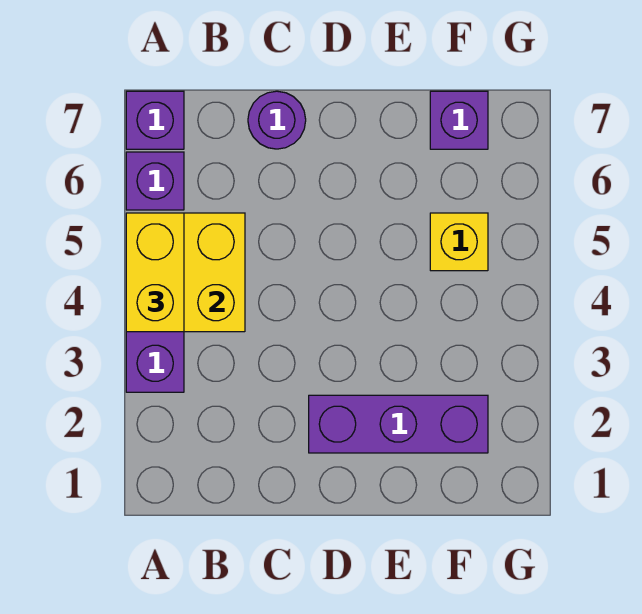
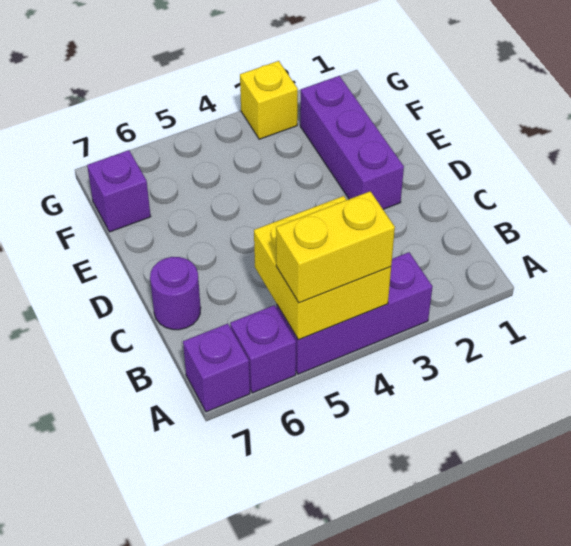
yellow 1x1 brick [430,213,488,271] -> yellow 1x1 brick moved to [240,61,298,139]

